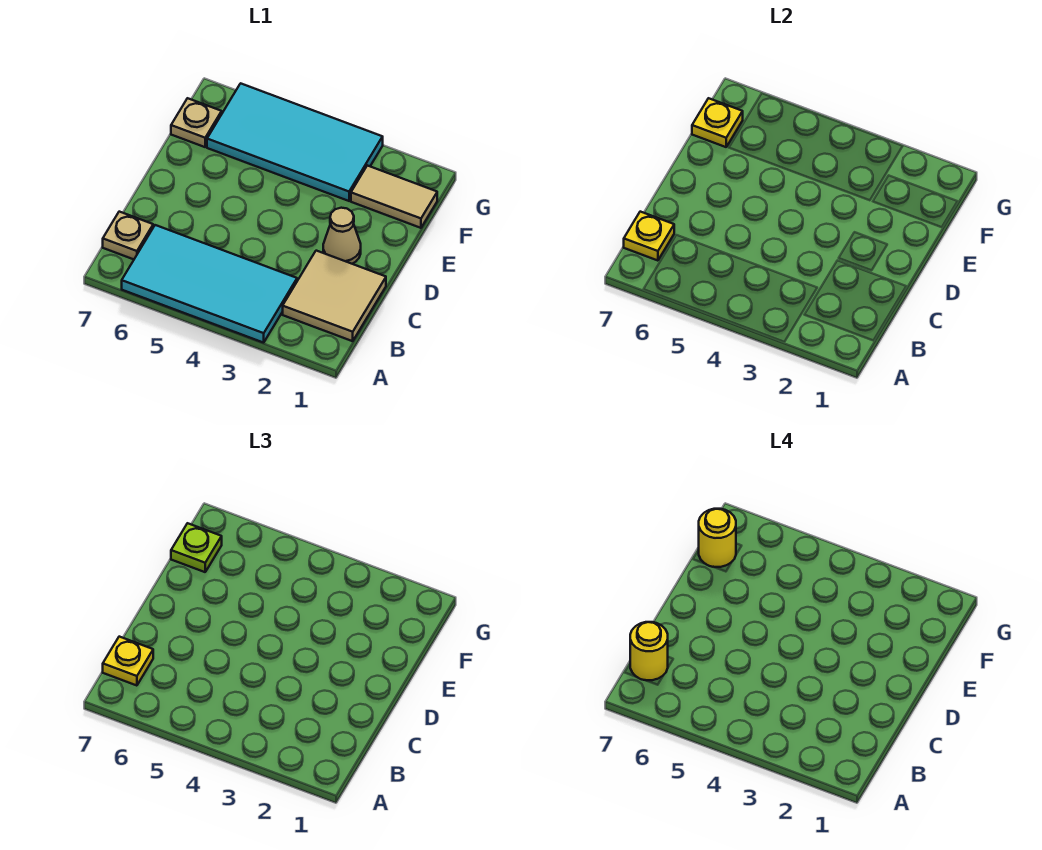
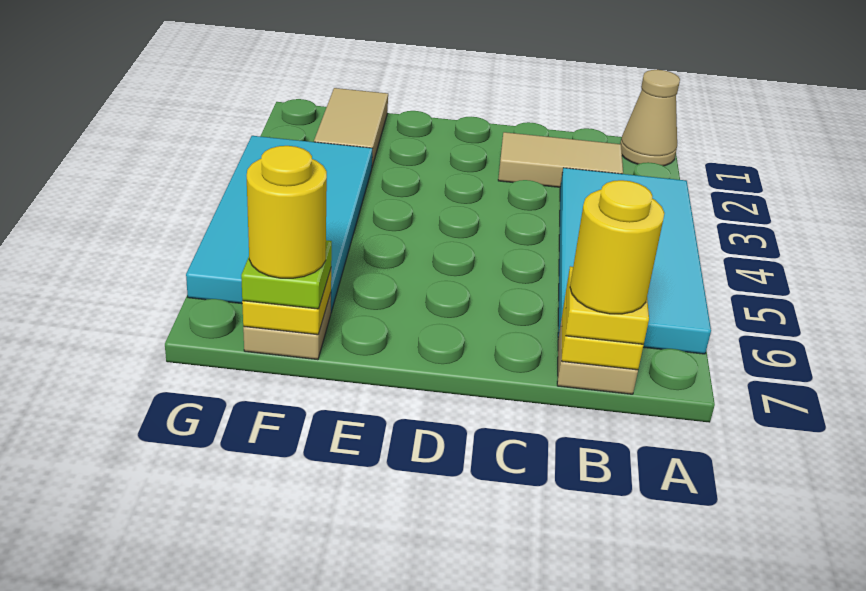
tan 2x2 tile [283,251,386,341] -> tan 1x2 tile [498,132,623,187]
tan 1x1 cone [323,208,361,264] -> tan 1x1 cone moved to [620,70,680,166]

